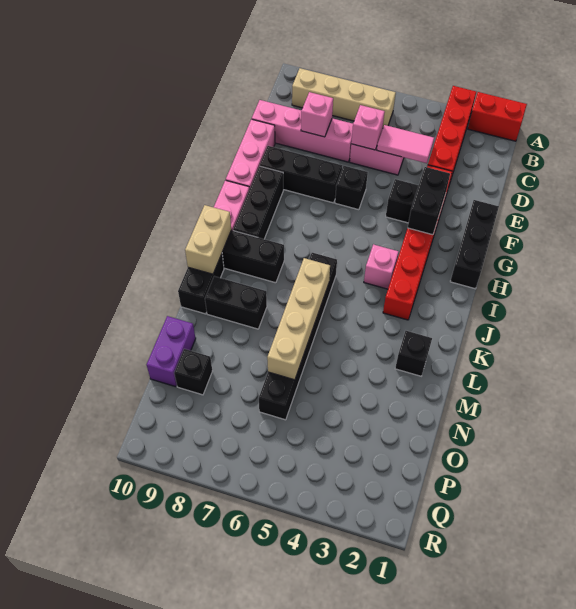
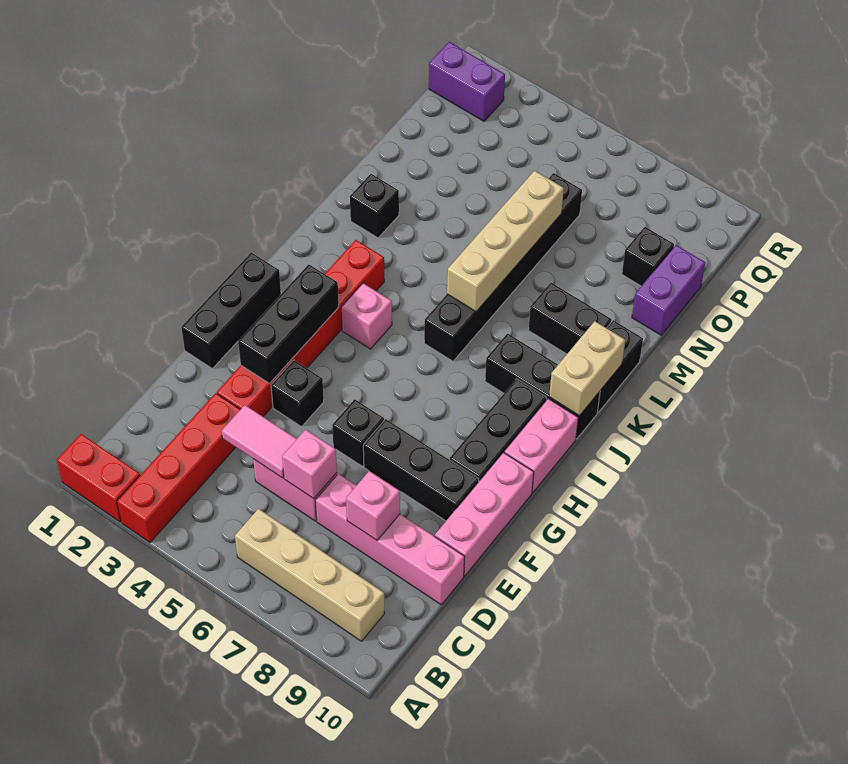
black 1x2 brick [408,167,450,235] -> black 1x3 brick [238,264,339,384]
none -> purple 1x2 brick [429,42,505,121]

